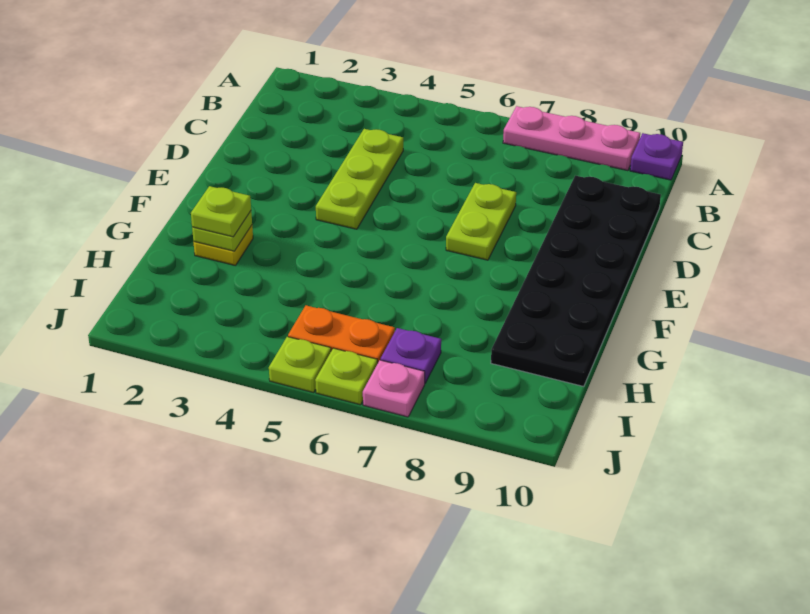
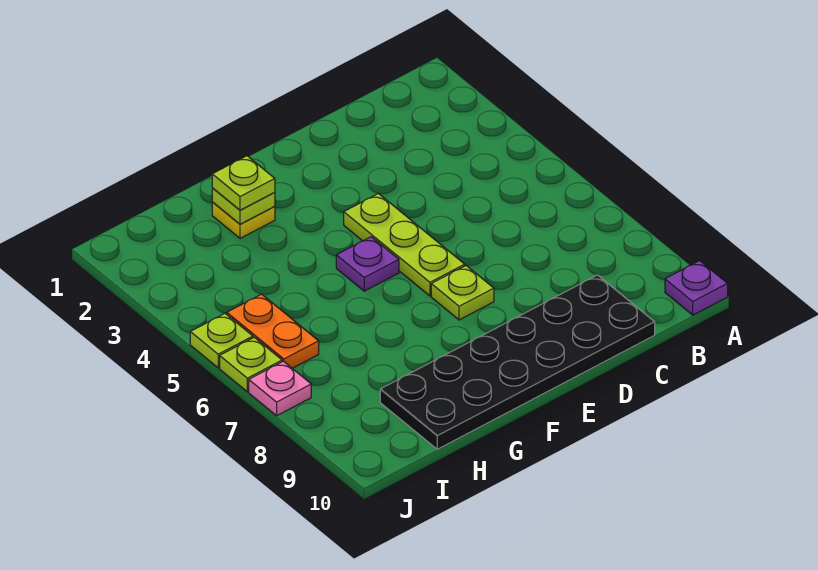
pink 1x3 plate [503,106,640,171] -> none
lime 1x3 plate [316,129,403,229] -> lime 1x3 plate turned to [344,193,465,296]
lime 1x2 plate [446,183,516,260] -> lime 1x1 plate [431,266,494,320]
purple 1x1 plate [381,328,441,383] -> purple 1x1 plate moved to [336,237,399,291]

